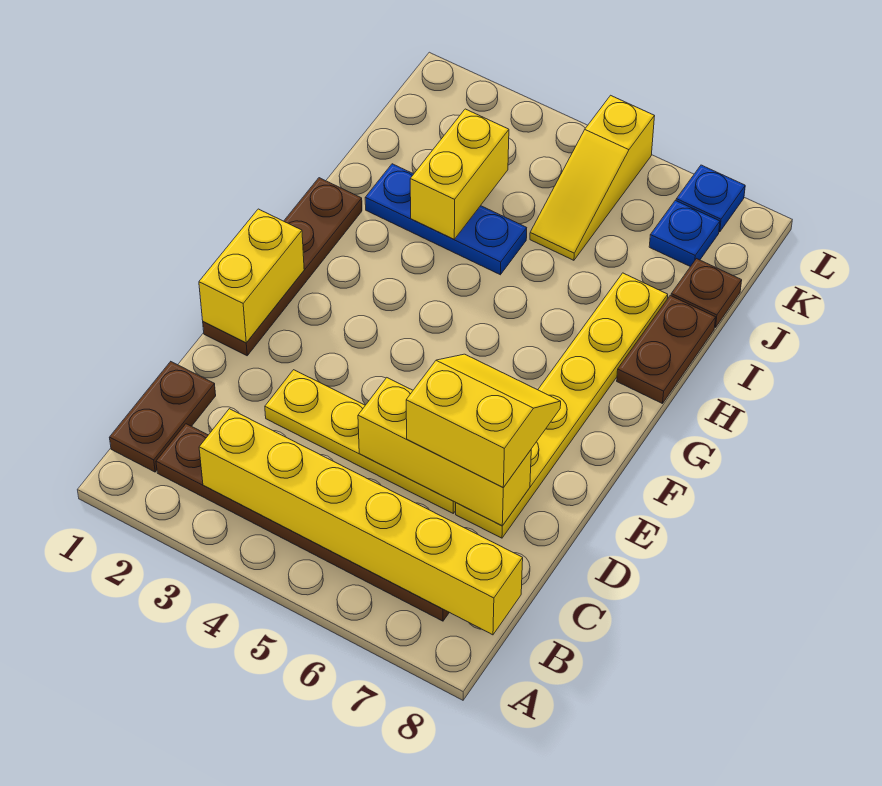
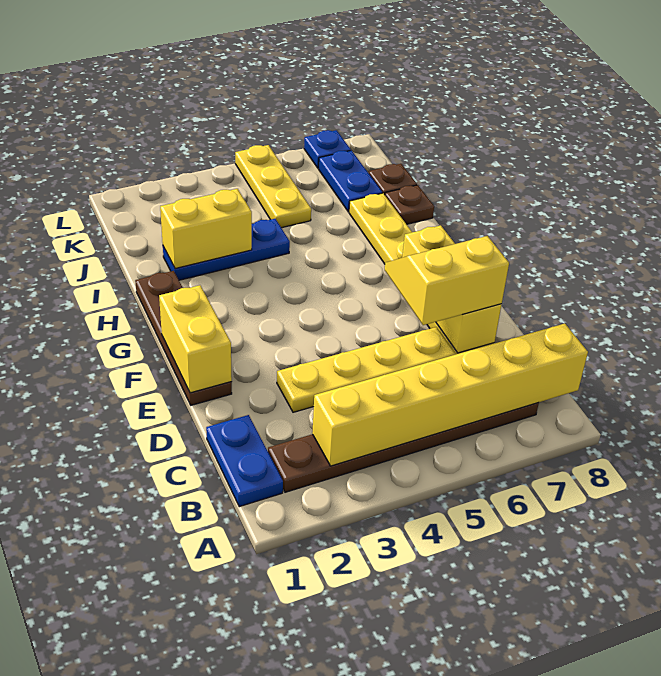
brown 1x2 plate [109,362,216,472] -> blue 1x2 plate [206,415,283,507]
yellow 1x3 brick [358,378,531,526] -> yellow 1x3 brick turned to [402,225,502,353]
brown 1x2 plate [617,296,716,404] -> brown 1x1 plate [385,185,434,224]
yellow 1x2 brick [410,109,509,239] -> yellow 1x2 brick turned to [160,189,252,269]
yellow 1x3 slope [530,95,655,260] -> yellow 1x3 plate [235,145,311,228]
blue 1x1 plate [649,200,720,267] -> blue 1x2 plate [319,150,382,212]

